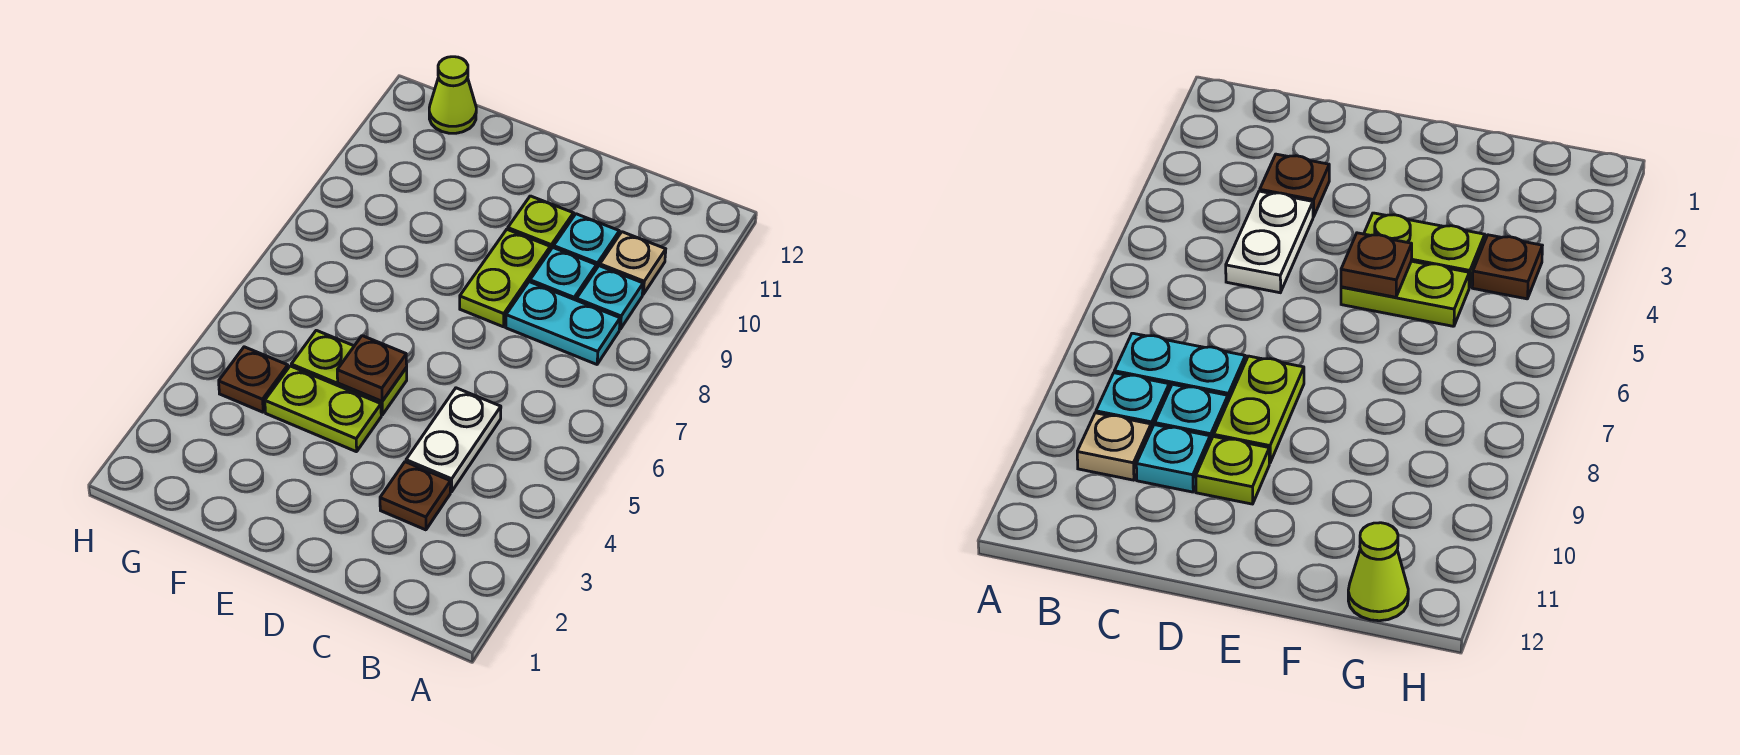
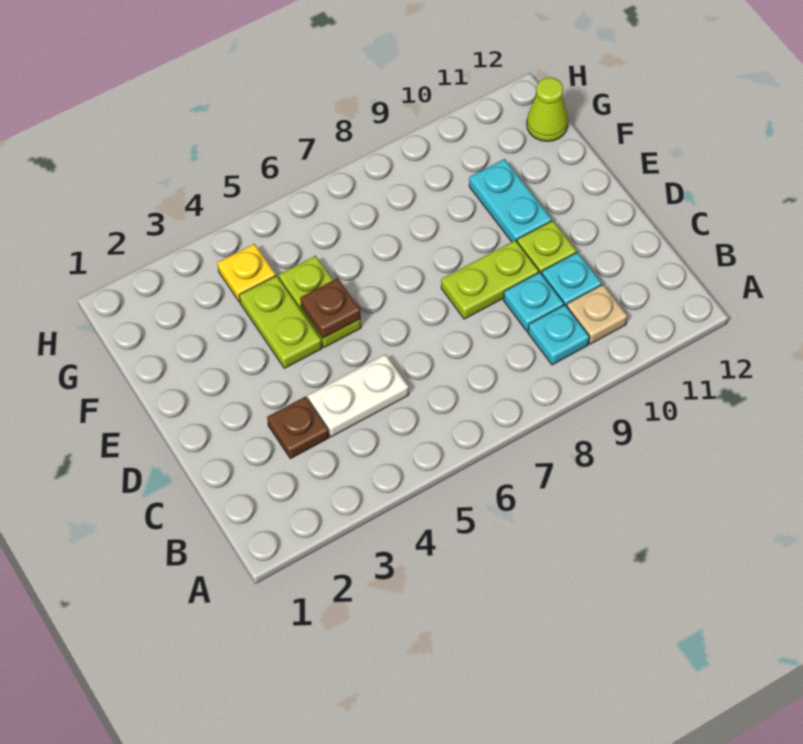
cyan 1x2 plate [506,282,620,364] -> cyan 1x2 plate moved to [469,159,552,242]
brown 1x1 plate [219,347,288,412] -> yellow 1x1 plate [217,244,276,302]

